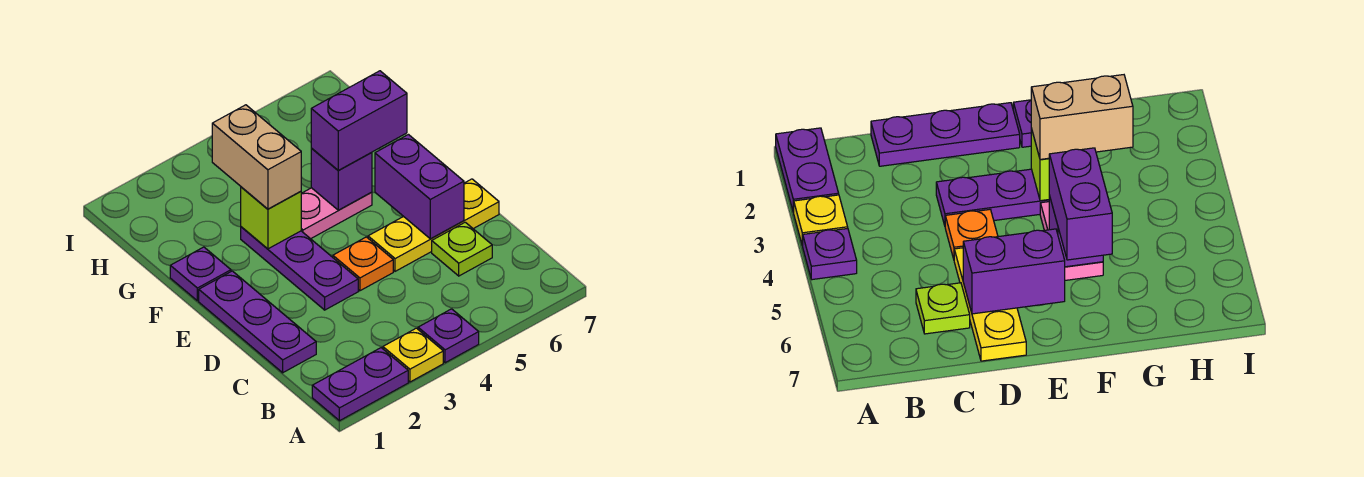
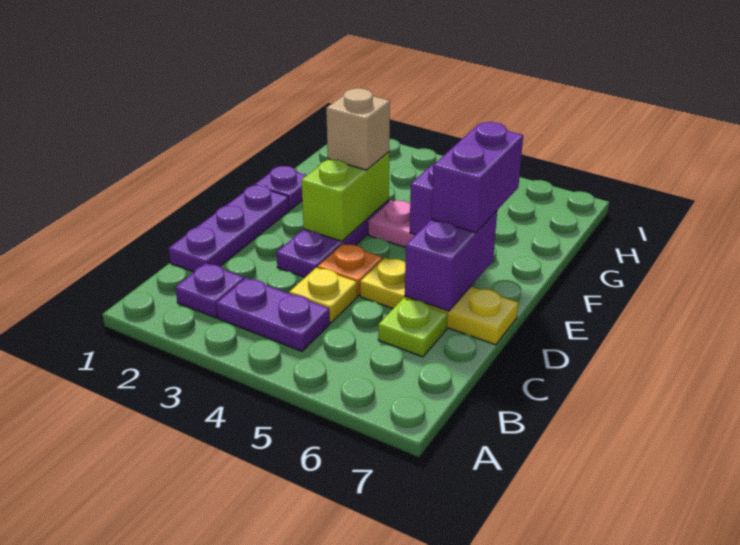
purple 1x2 plate [312,348,408,421] -> purple 1x2 plate moved to [216,278,330,351]
yellow 1x1 plate [383,328,443,382] -> yellow 1x1 plate moved to [289,268,357,323]
purple 1x1 plate [418,309,479,363] -> purple 1x1 plate moved to [175,263,244,318]
lime 1x1 brick [241,187,301,249] -> lime 1x2 brick [301,152,389,241]
tan 1x2 brick [212,105,301,209] -> tan 1x1 brick [326,88,390,170]
purple 1x2 brick [311,71,407,170] -> purple 1x2 brick turned to [431,122,523,233]

